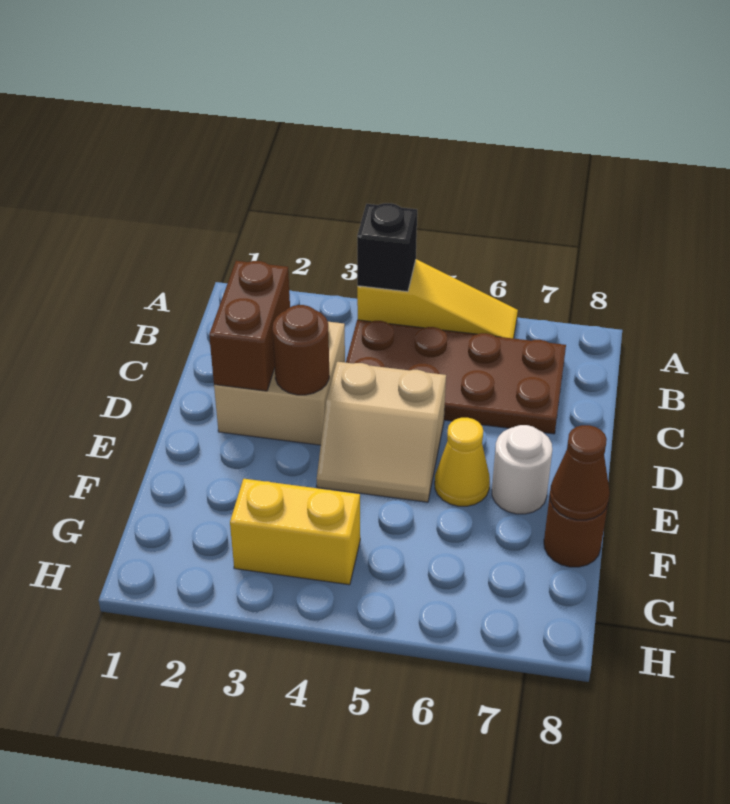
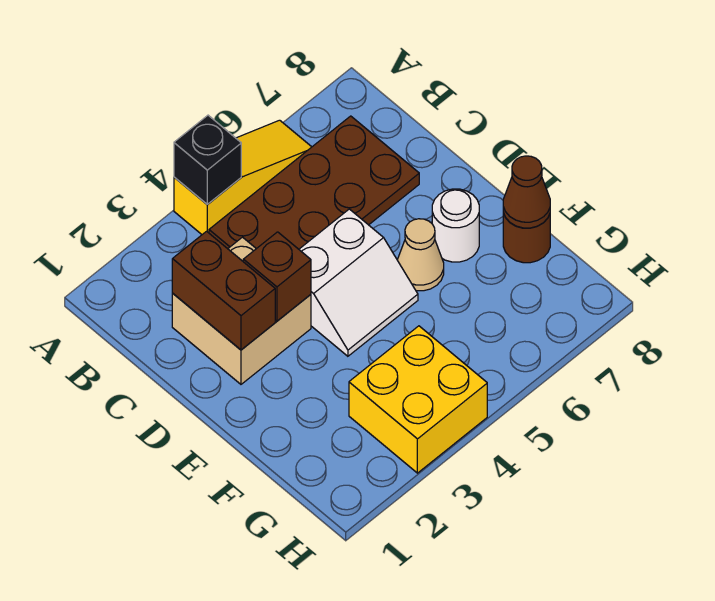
brown 1x1 round brick [273,305,329,395] -> brown 1x1 brick [243,232,311,321]
tan 2x2 slope [317,362,446,502] -> white 2x2 slope [299,209,418,356]
yellow 1x1 cone [435,418,490,506] -> tan 1x1 cone [398,219,444,291]
yellow 1x2 brick [230,479,360,585] -> yellow 2x2 brick [349,326,487,473]

